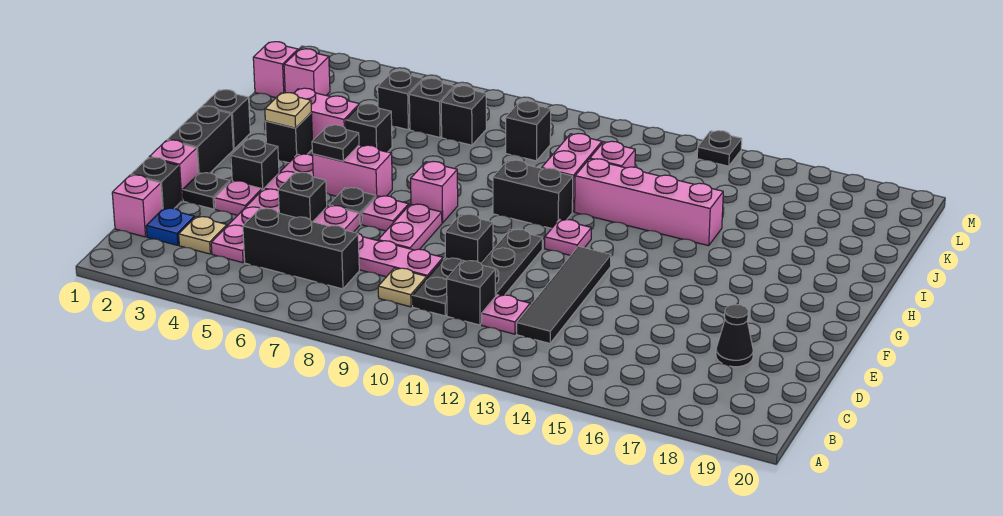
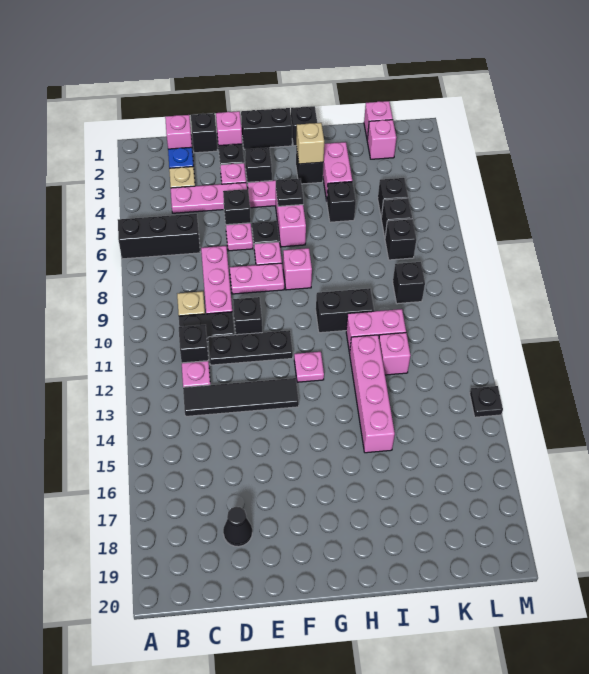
black 1x3 brick [243,208,359,289] -> black 1x3 brick turned to [118,214,200,259]
tan 1x1 plate [265,93,311,128] -> tan 1x1 brick [296,123,324,164]
black 1x2 brick [493,160,573,228] -> black 1x2 brick turned to [316,288,374,333]

